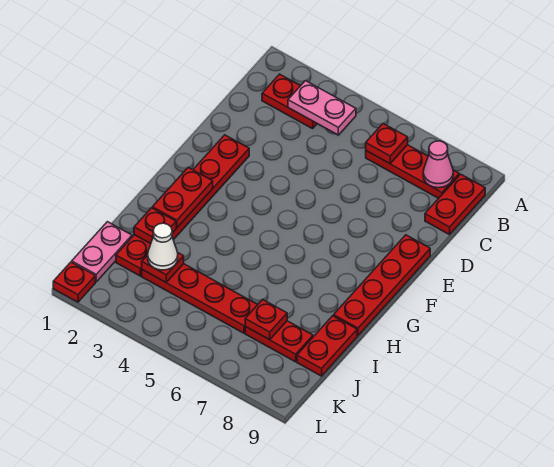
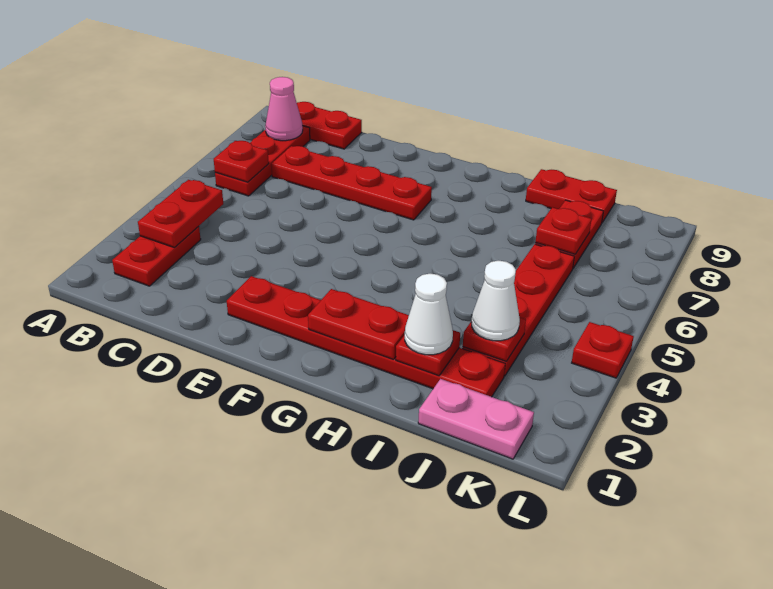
pink 1x2 plate [288,81,356,135] -> red 1x2 plate [138,180,223,247]
red 1x4 plate [334,235,430,336] -> red 1x4 plate moved to [271,146,432,220]
none -> white 1x1 cone [405,274,453,355]
red 1x1 plate [53,262,95,302] -> red 1x1 plate moved to [572,322,634,378]

